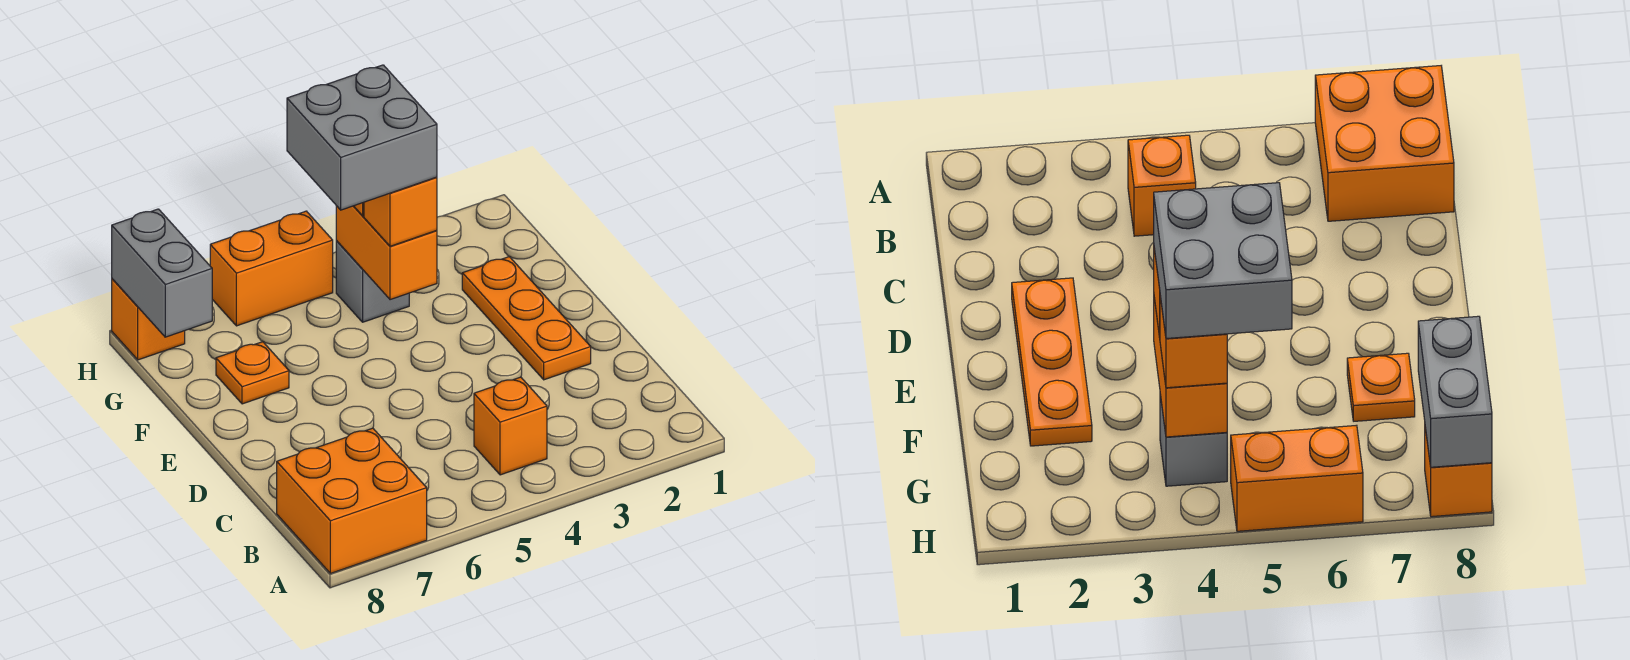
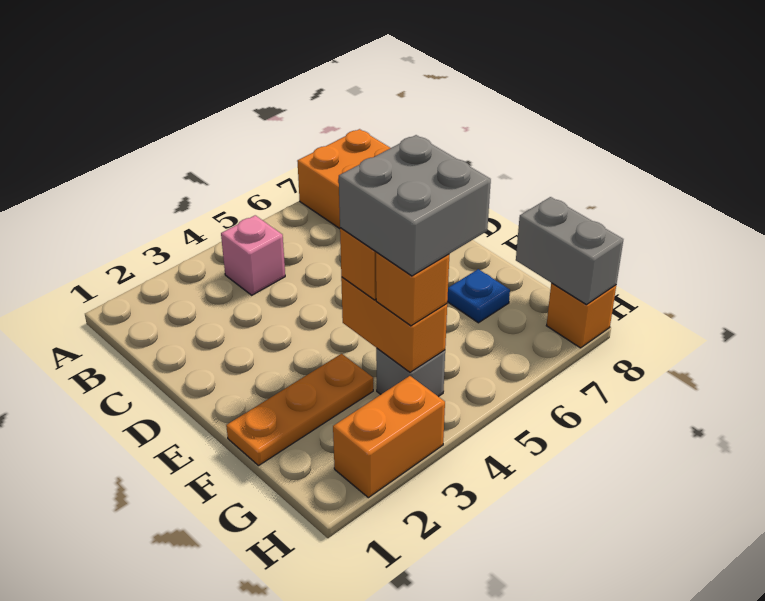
orange 1x1 brick [474,377,547,475] -> pink 1x1 brick [221,215,285,295]
orange 1x3 plate [462,257,591,380] -> orange 1x3 plate turned to [226,354,373,466]
orange 1x1 plate [216,342,289,404] -> blue 1x1 plate [447,269,510,323]
orange 1x2 brick [210,211,333,326] -> orange 1x2 brick moved to [333,376,445,498]

